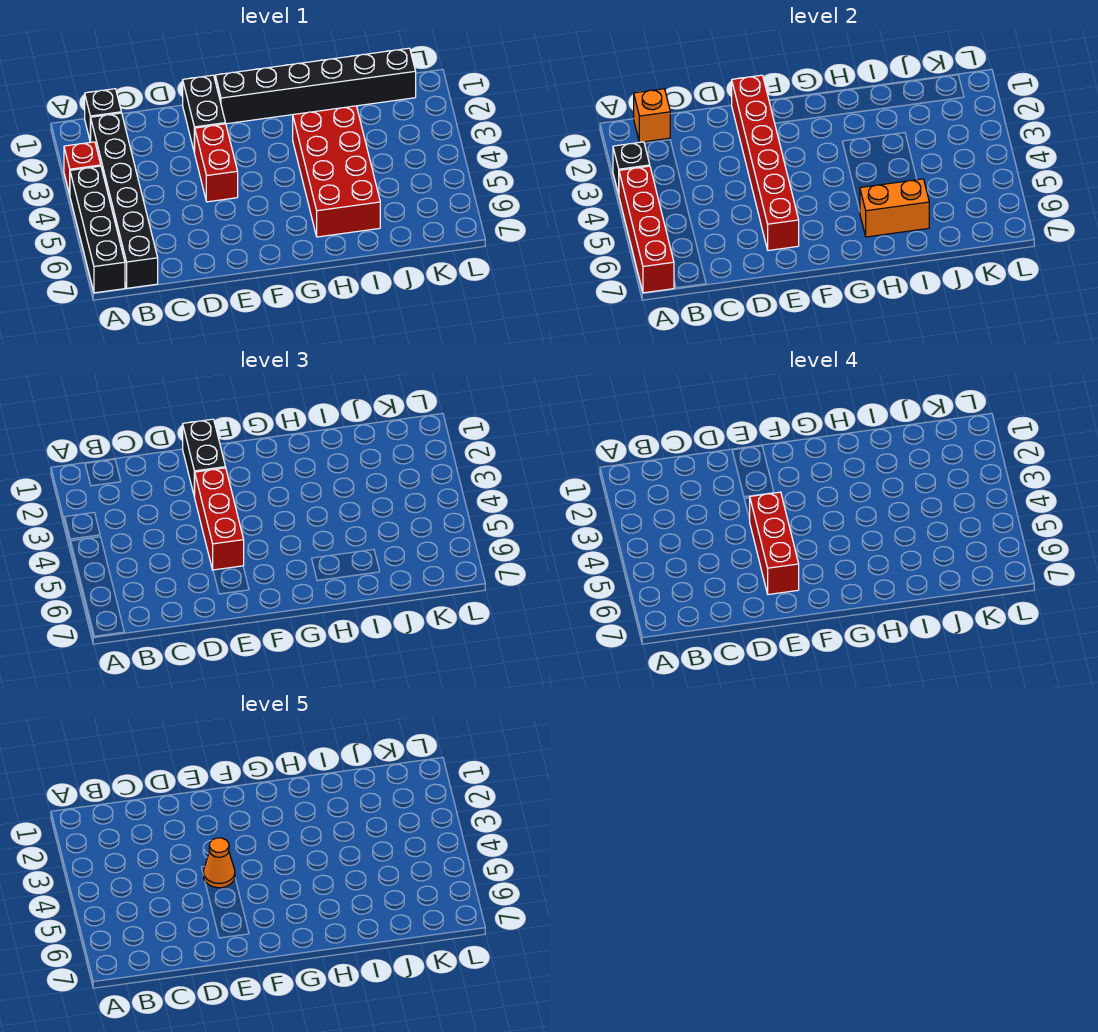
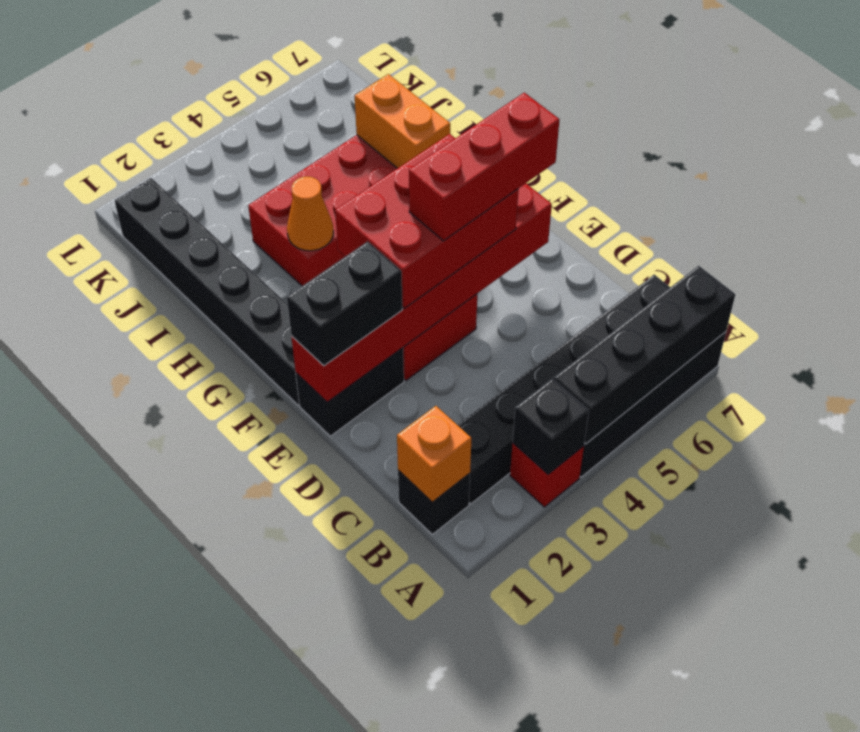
red 1x4 brick [619,166,674,293] -> black 1x4 brick [554,266,735,444]
red 1x3 brick [195,468,244,570] -> red 2x3 brick [335,134,518,308]
orange 1x1 cone [203,838,235,888] -> orange 1x1 cone moved to [287,177,333,251]

